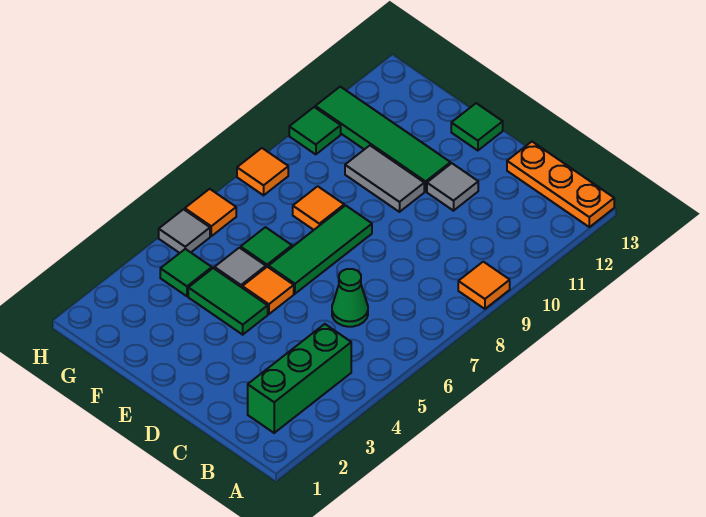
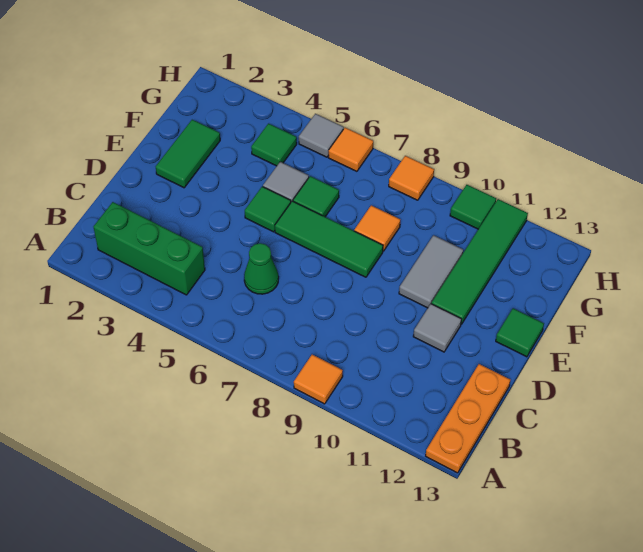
green 1x2 tile [188,268,268,335] -> green 1x2 tile moved to [156,120,220,188]
orange 1x1 tile [242,267,294,314] -> green 1x1 tile [245,187,291,232]

